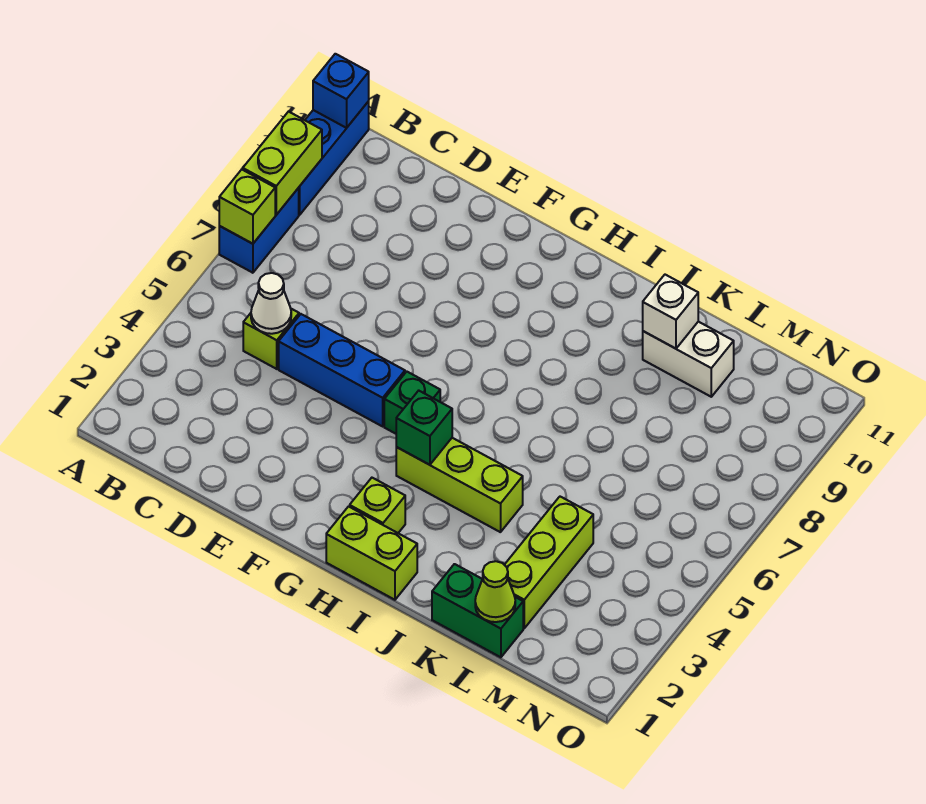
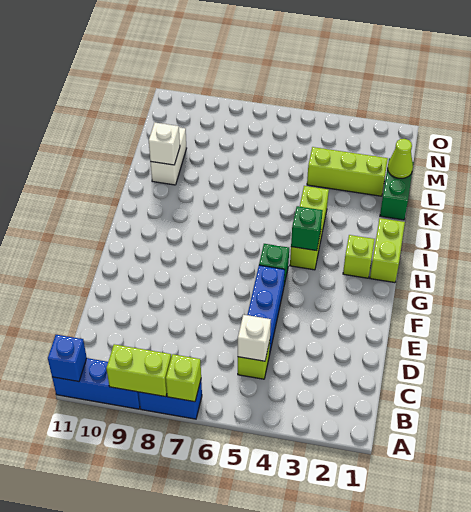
white 1x1 cone [251,273,291,334] -> white 1x1 brick [238,315,271,361]

